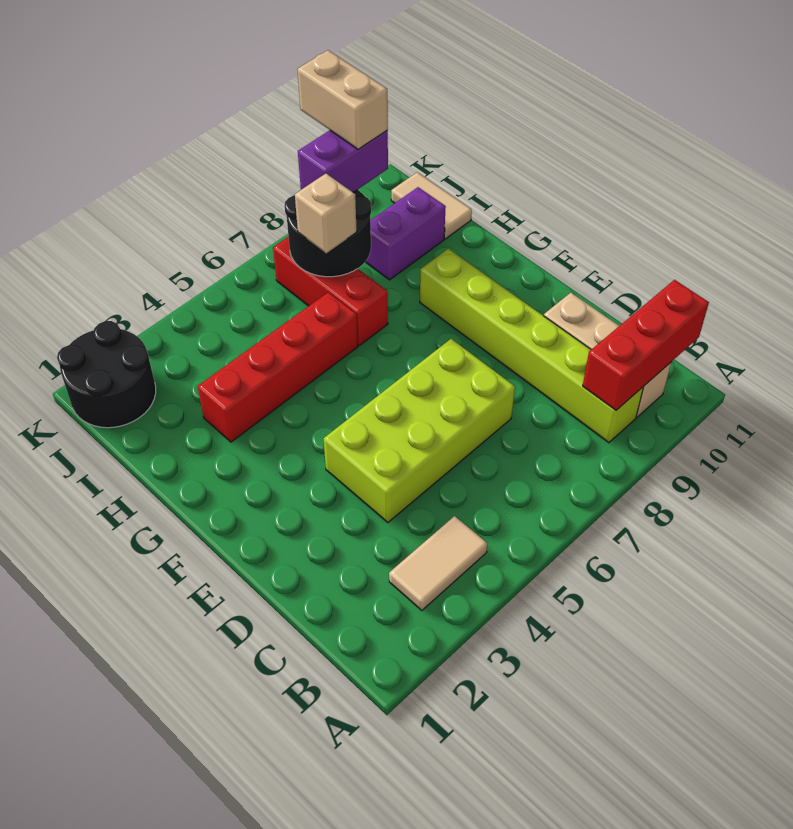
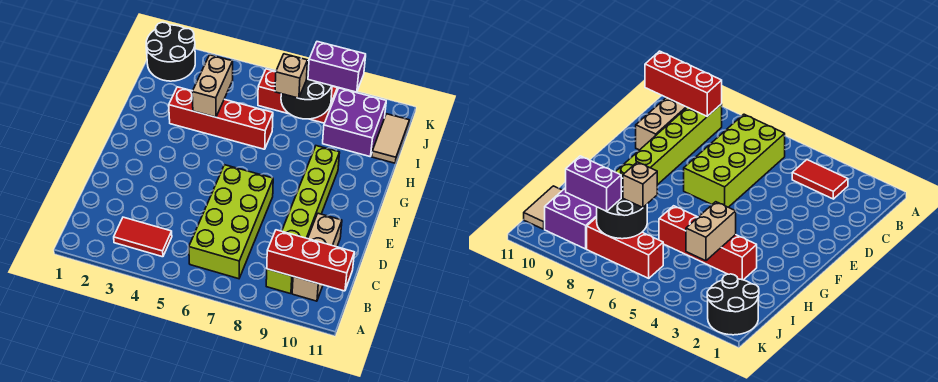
tan 1x2 tile [389,516,487,610] -> red 1x2 tile [114,217,172,257]
lime 2x4 brick [324,339,515,522] -> lime 2x4 brick turned to [189,165,273,279]
red 1x3 brick [273,237,388,345] -> red 1x3 brick turned to [258,69,337,123]
purple 1x2 brick [365,187,446,280] -> purple 2x2 brick [323,88,386,156]
tan 1x2 brick [297,50,388,149] -> tan 1x2 brick moved to [192,55,233,117]

